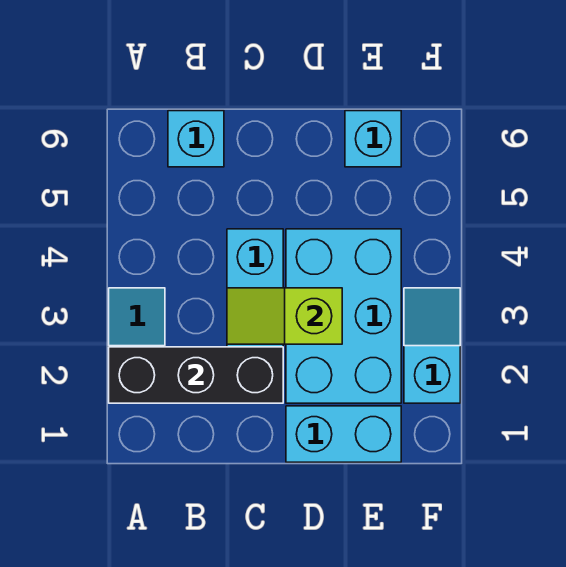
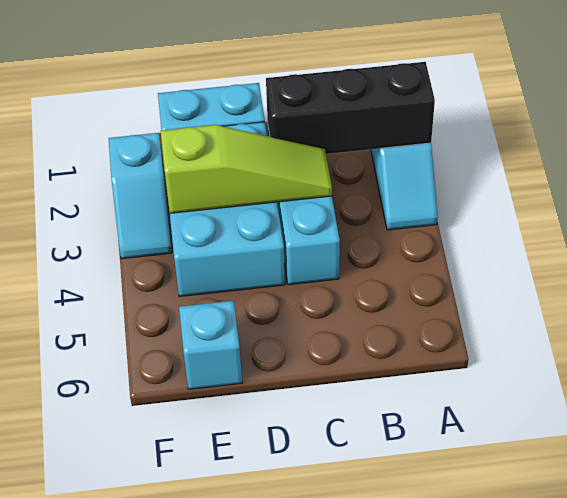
cyan 1x1 brick [168,111,224,167] -> none
lime 1x2 slope [227,288,342,344] -> lime 1x3 slope [161,125,332,213]

